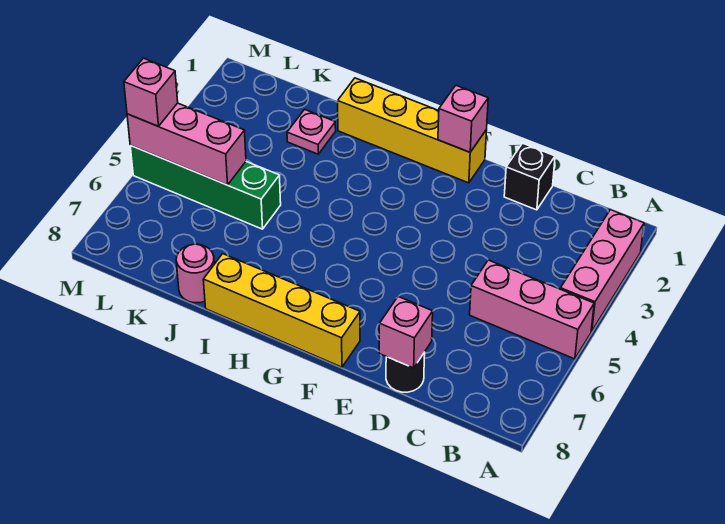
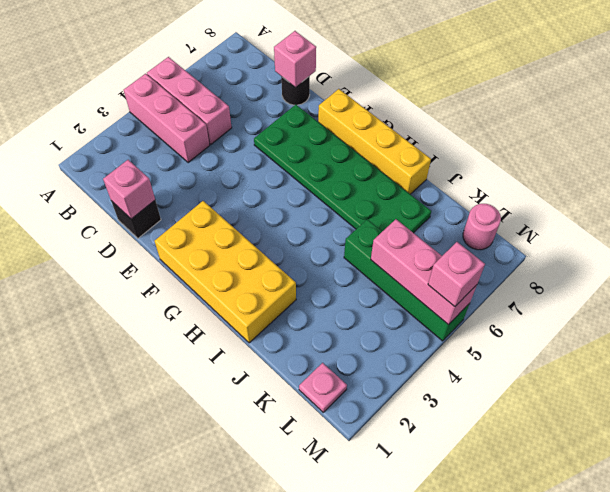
pink 1x3 brick [561,210,644,331] -> pink 1x3 brick turned to [124,74,210,163]
none -> green 2x6 plate [254,105,431,233]
yellow 1x4 brick [338,78,487,183] -> yellow 2x4 brick [155,201,296,343]
pink 1x1 brick [438,86,488,152] -> pink 1x1 brick moved to [103,160,155,219]
pink 1x1 plate [287,109,336,154] -> pink 1x1 plate moved to [299,363,347,412]
pink 1x1 round brick [176,244,214,303] -> pink 1x1 round brick moved to [463,204,501,250]

